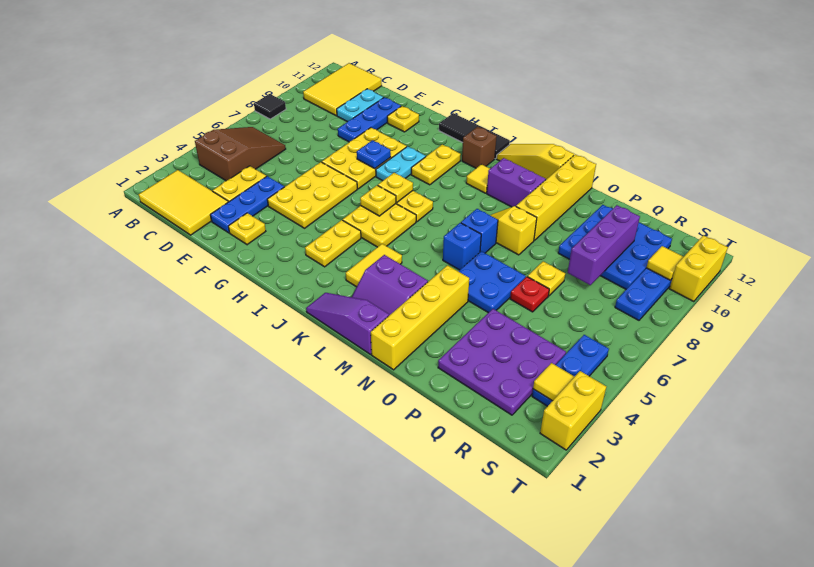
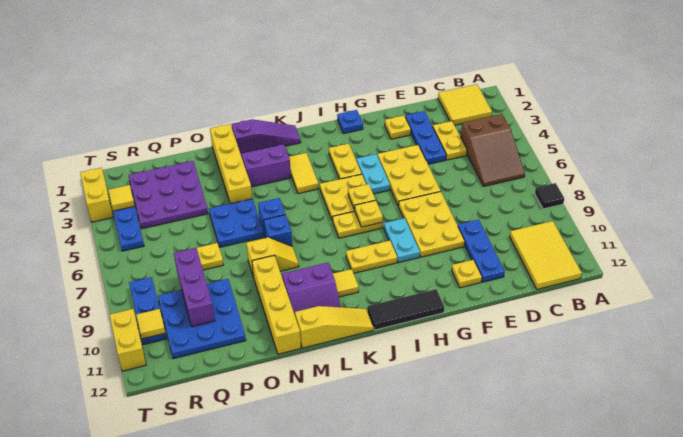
yellow 2x3 tile [139,170,228,235] -> yellow 2x2 tile [438,84,492,125]
cyan 1x2 plate [337,89,384,122] -> cyan 1x2 plate moved to [356,154,390,194]
blue 1x1 plate [357,140,391,169] -> blue 1x1 plate moved to [337,110,363,134]
yellow 1x2 plate [411,145,461,185] -> yellow 1x2 plate turned to [346,241,397,273]
brown 1x1 brick [462,127,497,168] -> none
red 1x1 plate [510,277,549,312] -> none

